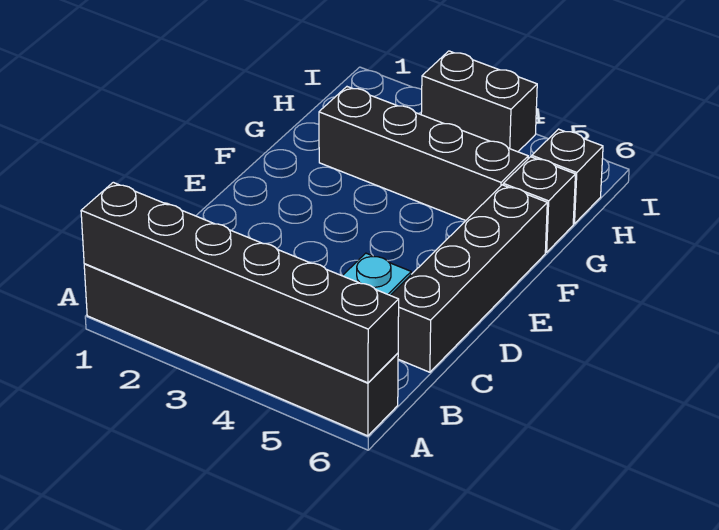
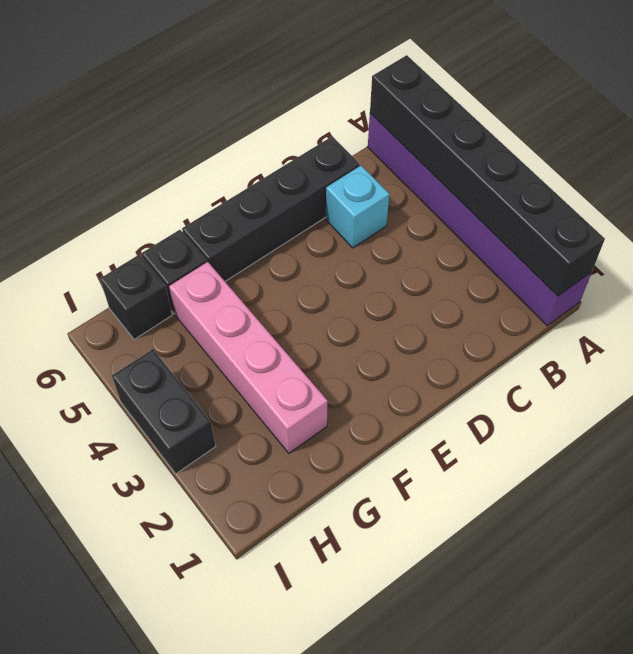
black 1x6 brick [84,264,398,436] -> purple 1x6 brick [368,113,592,326]
black 1x4 brick [319,87,528,220] -> pink 1x4 brick [169,262,328,453]

